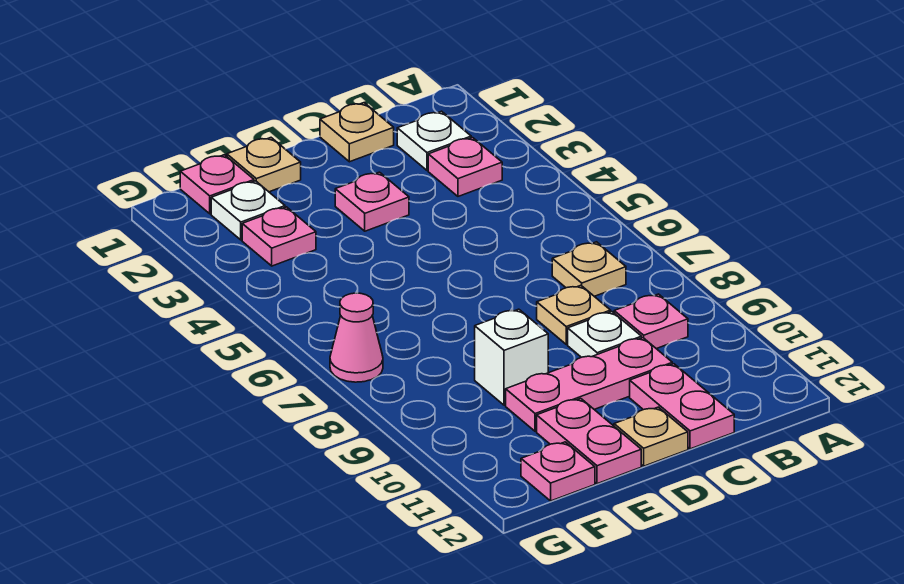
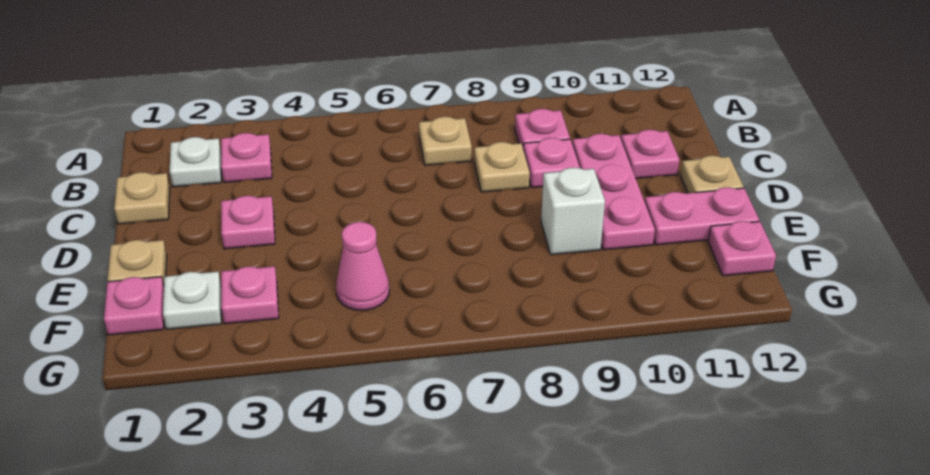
white 1x1 plate [568,312,641,357] -> pink 1x1 plate [523,138,580,188]
pink 1x2 plate [630,364,734,449] -> pink 1x1 plate [621,130,680,179]
pink 1x1 cone [330,293,383,382] -> pink 1x1 cone moved to [336,222,389,310]

